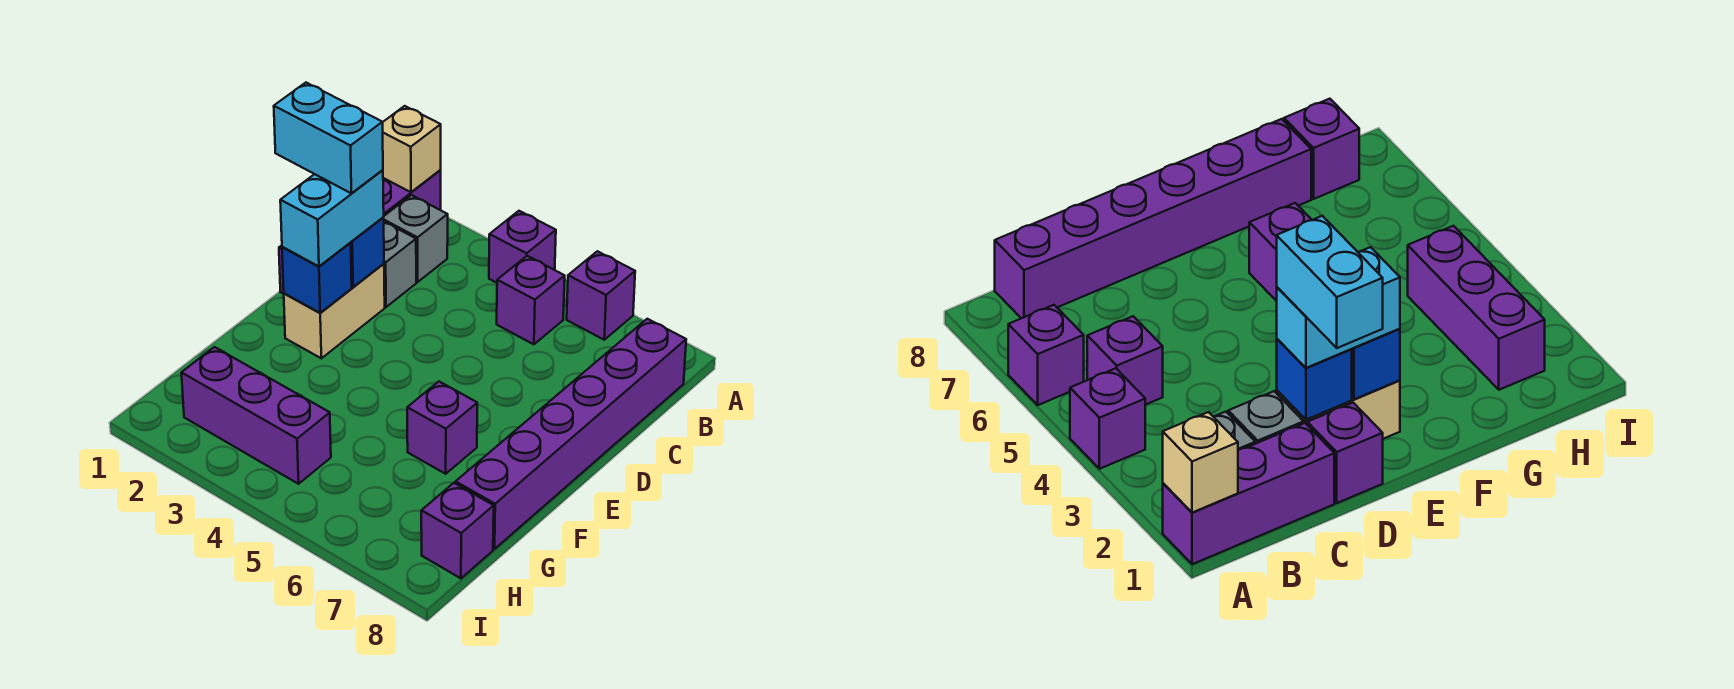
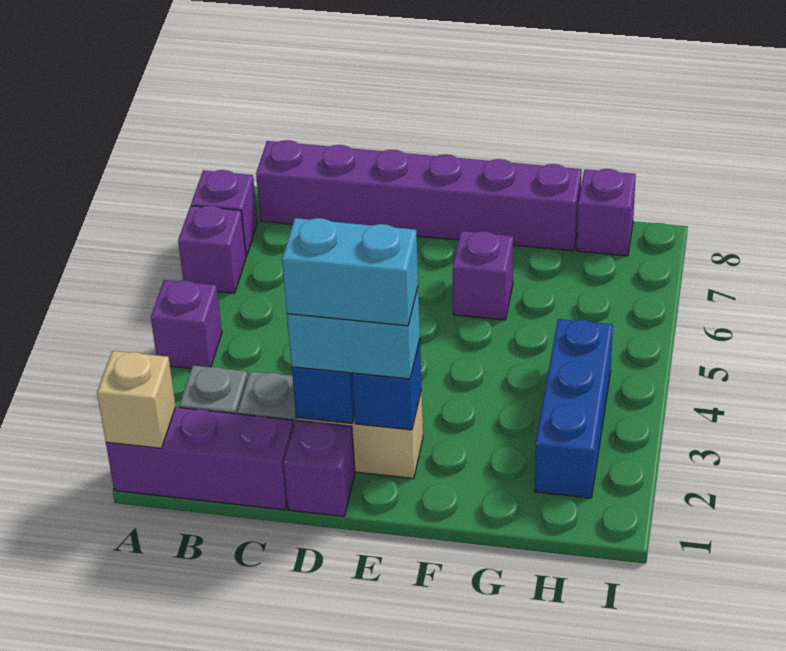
purple 1x1 brick [497,256,565,344] -> purple 1x1 brick moved to [191,170,258,256]
cyan 1x2 brick [274,83,383,193] -> cyan 1x2 brick turned to [282,218,418,326]
purple 1x3 brick [181,347,331,484] -> blue 1x3 brick [535,319,613,498]

